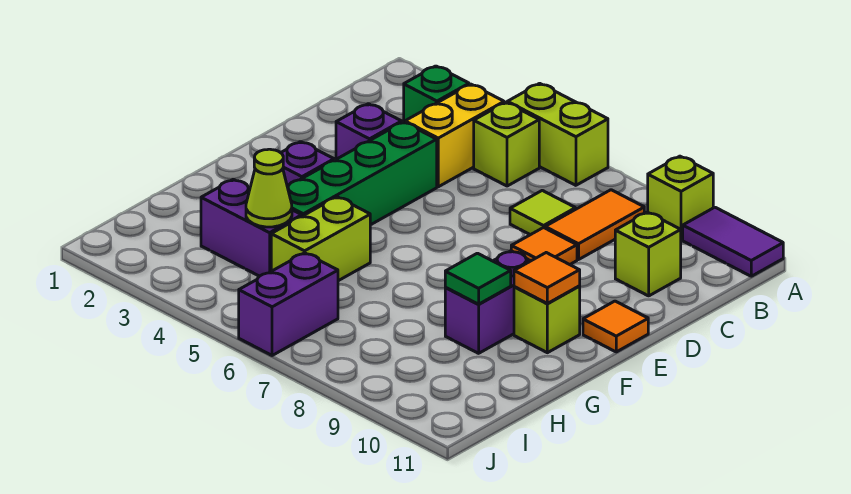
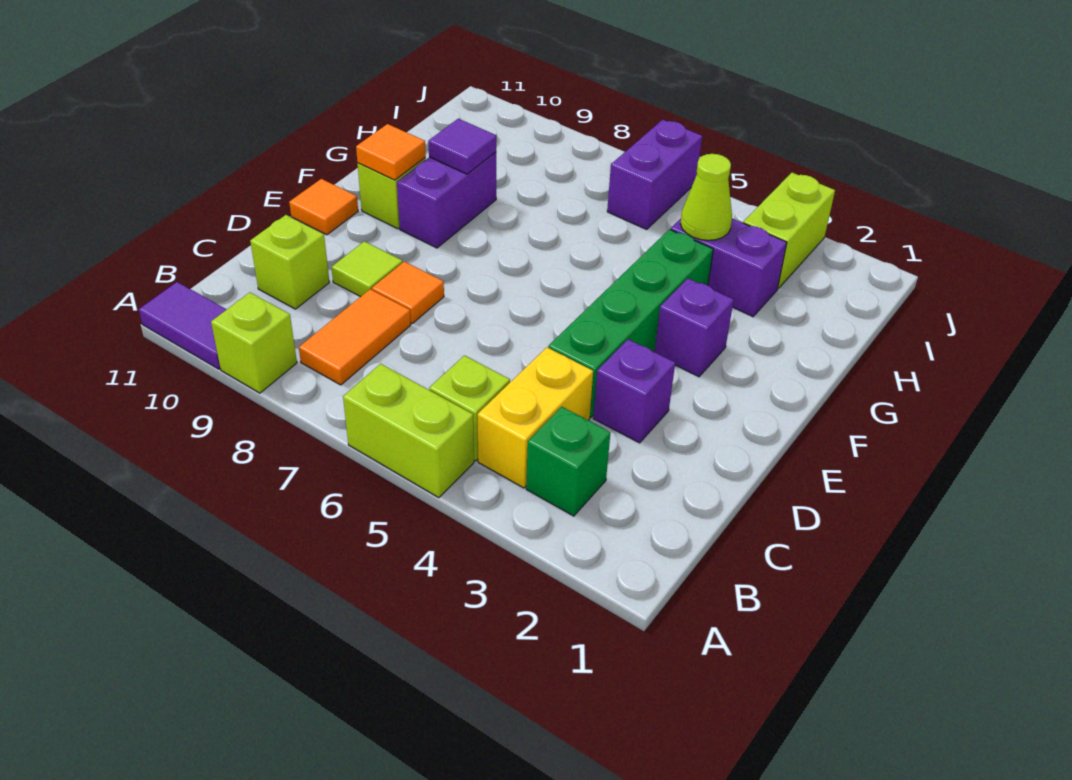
lime 1x1 tile [510,190,576,235] -> lime 1x1 tile moved to [331,241,402,297]
lime 1x2 brick [271,197,370,281] -> lime 1x2 brick moved to [743,173,835,288]
green 1x1 tile [445,253,511,304] -> purple 1x1 tile [428,119,496,174]

